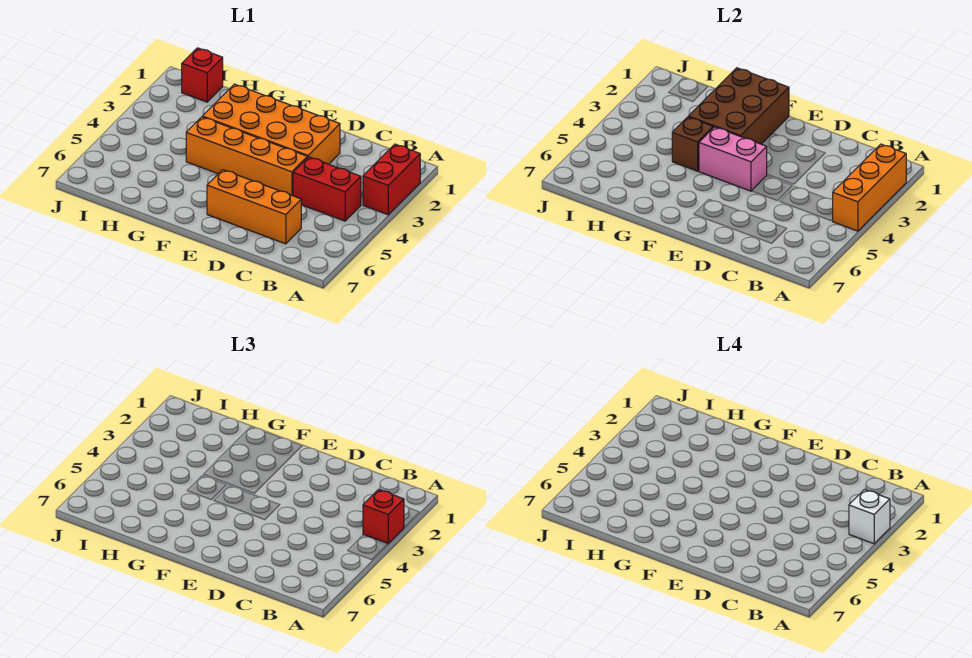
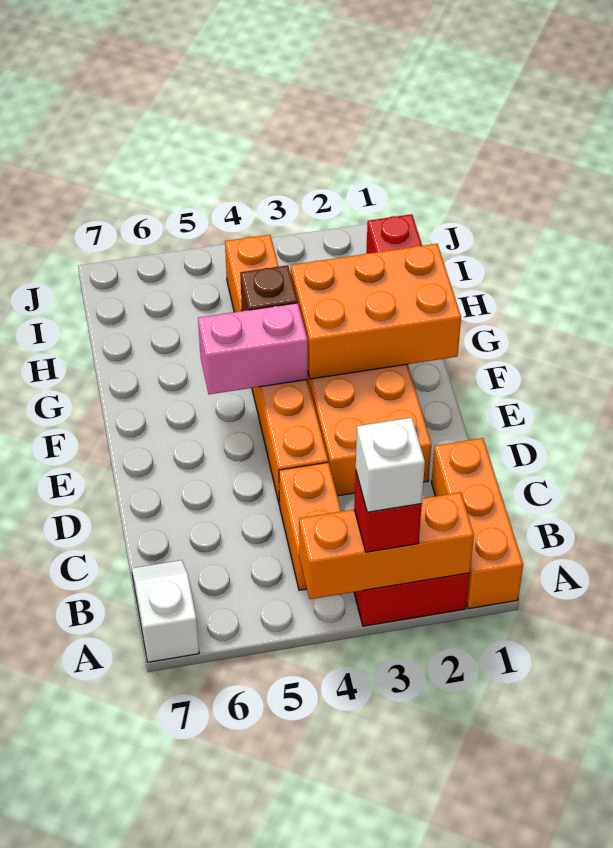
none -> white 1x2 slope [132,560,199,662]
red 1x2 brick [293,157,361,221] -> orange 1x2 brick [279,463,341,590]
orange 1x3 brick [207,170,301,244] -> orange 1x3 brick moved to [432,438,523,609]
orange 1x4 brick [186,117,307,196] -> orange 1x6 brick [225,235,328,505]
pink 1x2 brick [699,127,767,191] -> pink 1x2 brick turned to [198,303,308,394]
brown 2x3 brick [689,68,789,144] -> orange 2x3 brick [291,244,461,379]

